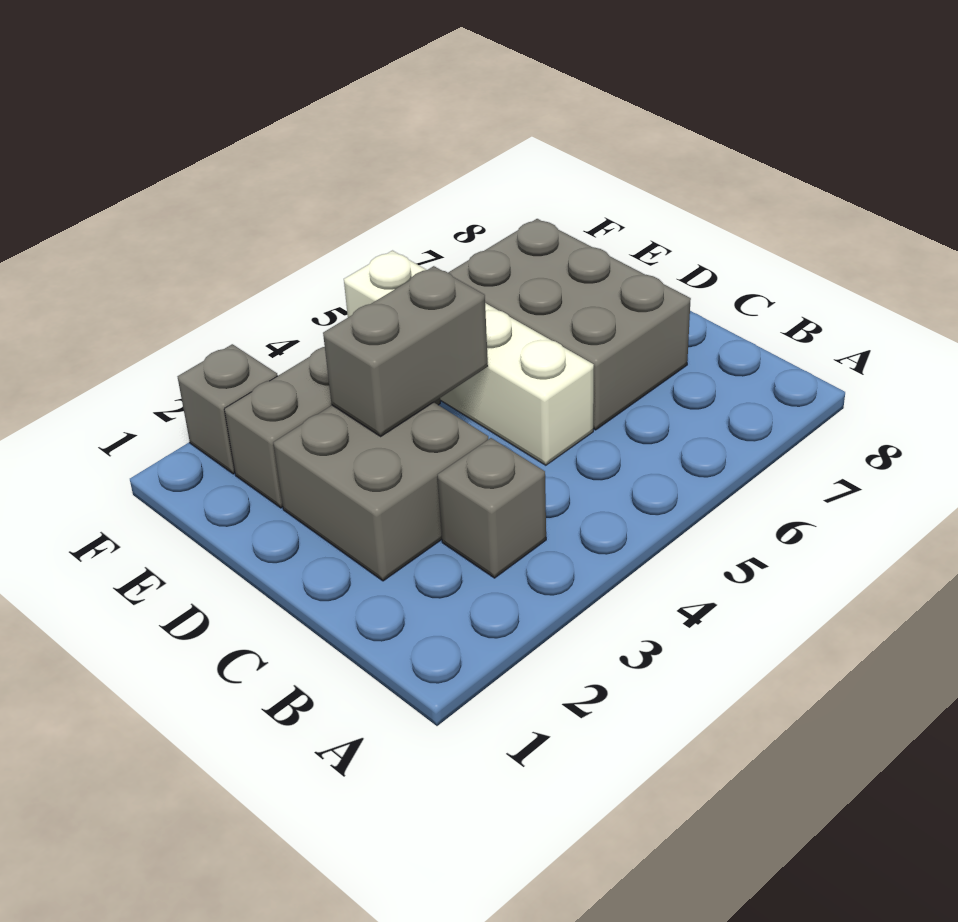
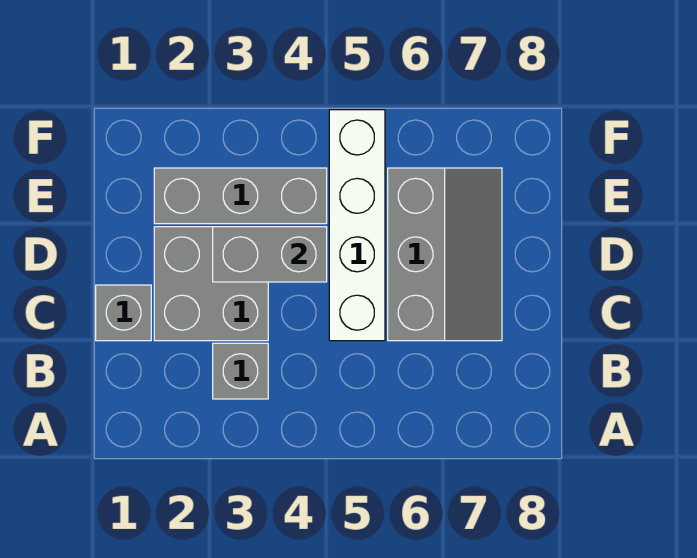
grey 2x3 brick [448,219,691,430] -> grey 2x3 slope [388,168,502,341]
grey 1x1 brick [178,344,278,474] -> grey 1x1 brick moved to [96,285,151,341]

